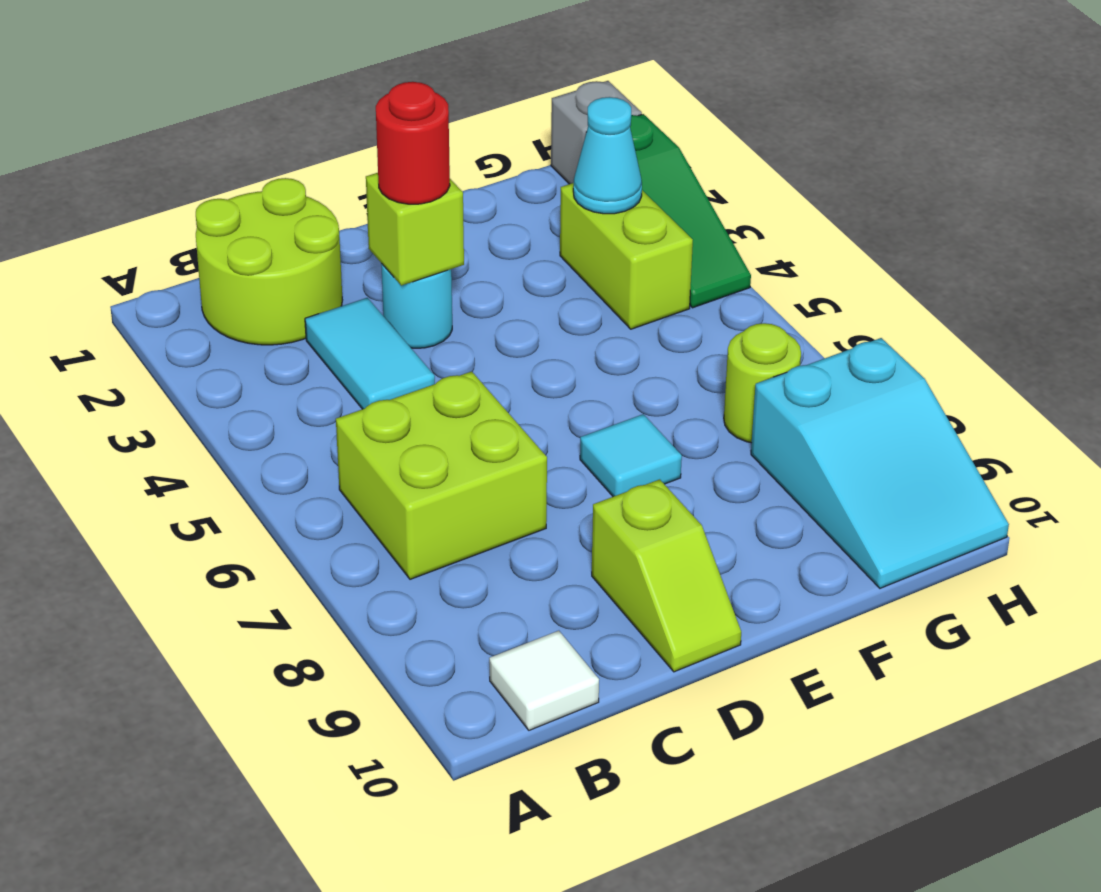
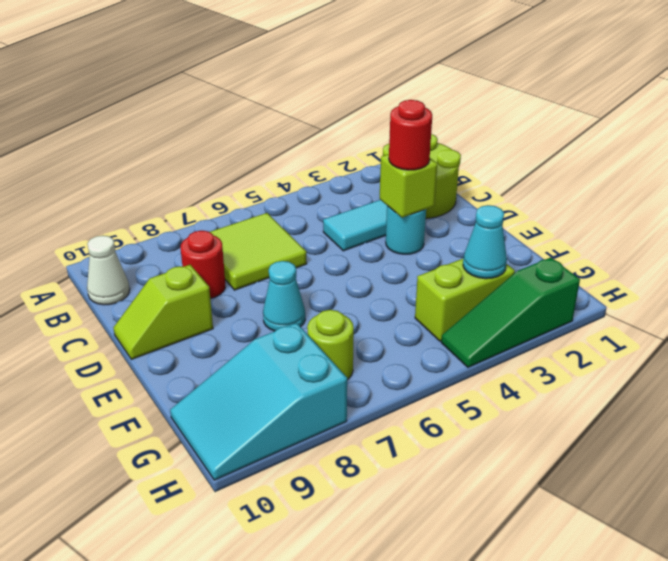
lime 2x2 brick [336,371,547,579] -> lime 2x2 tile [210,213,307,290]
white 1x1 tile [489,631,599,730] -> white 1x1 cone [87,235,130,305]
none -> red 1x1 round brick [180,231,225,299]
cyan 1x1 tile [580,414,682,497] -> cyan 1x1 cone [263,261,305,331]
grey 1x1 brick [551,81,642,184] -> none

